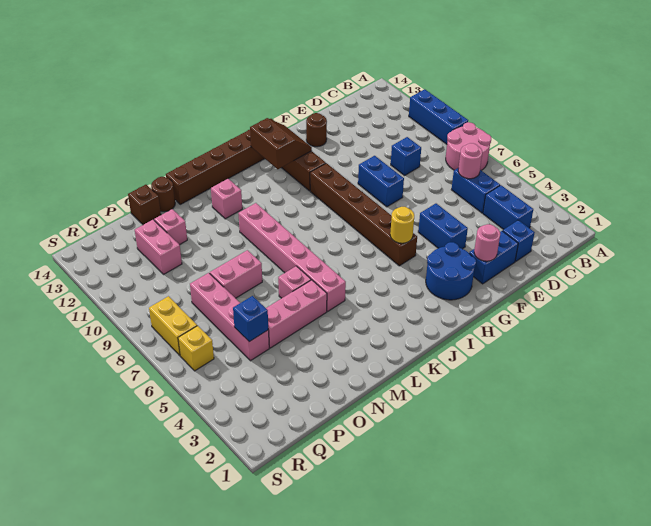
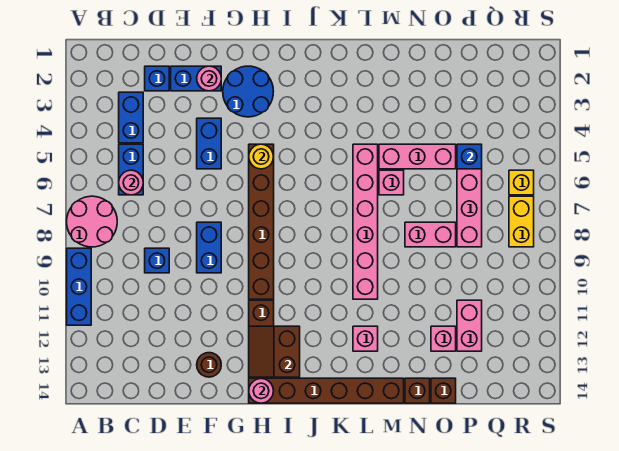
none -> pink 1x1 round brick [249,379,273,403]
brown 1x1 round brick [151,177,175,212] -> brown 1x1 brick [405,378,430,403]

